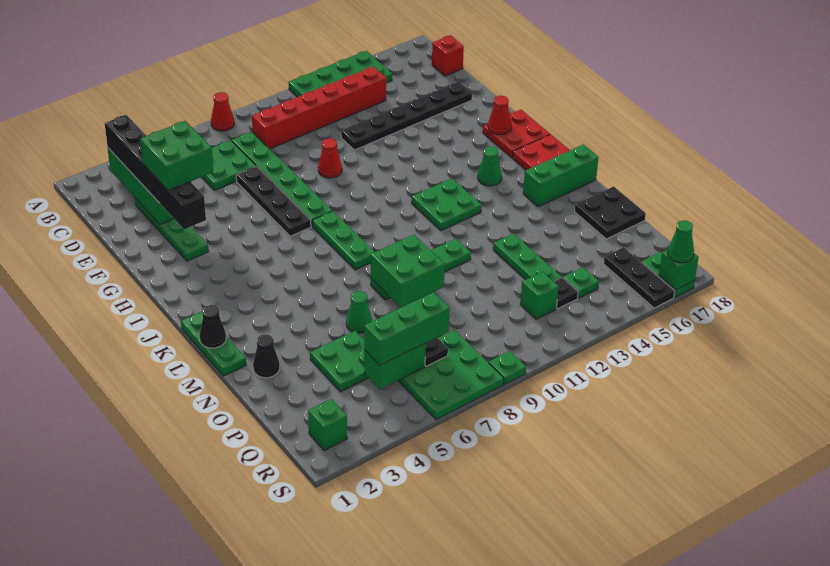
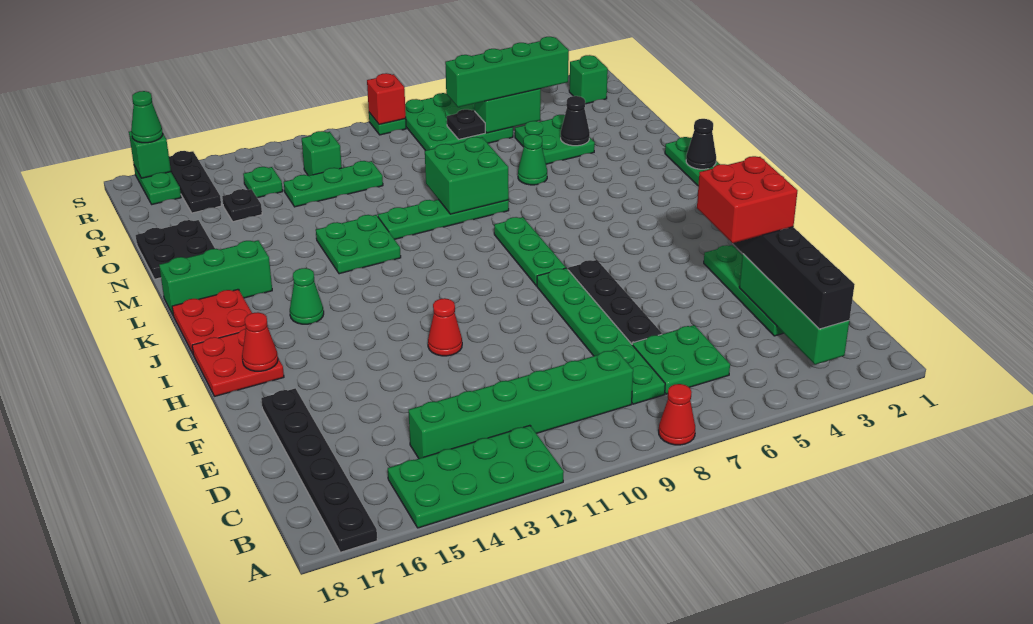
red 1x6 brick [252,67,386,149] -> green 1x6 brick [409,350,633,458]
red 1x1 brick [432,35,464,76] -> red 1x1 brick moved to [367,73,406,125]
green 2x2 brick [140,121,213,191] -> red 2x2 brick [697,156,798,243]
black 1x6 plate [341,82,472,150] -> black 1x6 plate turned to [261,388,377,552]
red 1x1 cone [318,138,342,178] -> red 1x1 cone moved to [428,298,462,356]
green 2x2 plate [412,178,481,230] -> green 2x2 plate moved to [316,215,401,274]
black 1x1 cone [253,334,280,378] -> black 1x1 cone moved to [561,96,590,146]
green 1x3 plate [493,233,561,281] -> green 1x3 plate turned to [284,161,383,207]
green 1x3 brick [364,292,450,365] -> green 1x4 brick [445,37,569,107]
black 1x1 plate [554,277,578,309] -> black 1x1 plate moved to [222,189,262,222]

